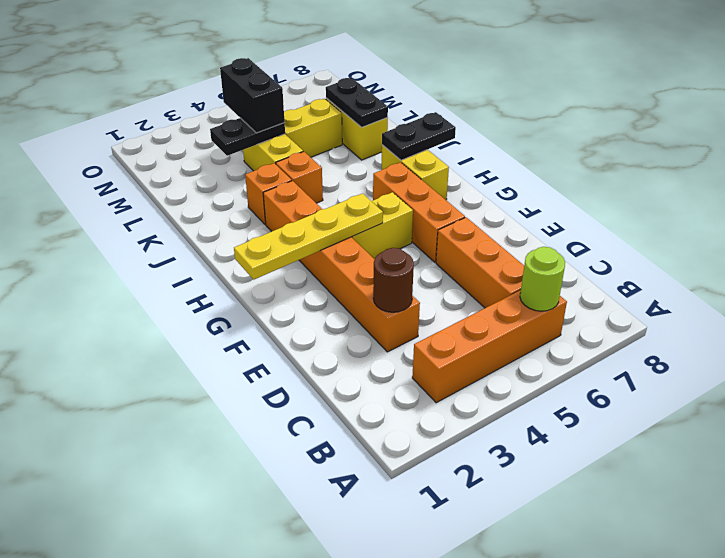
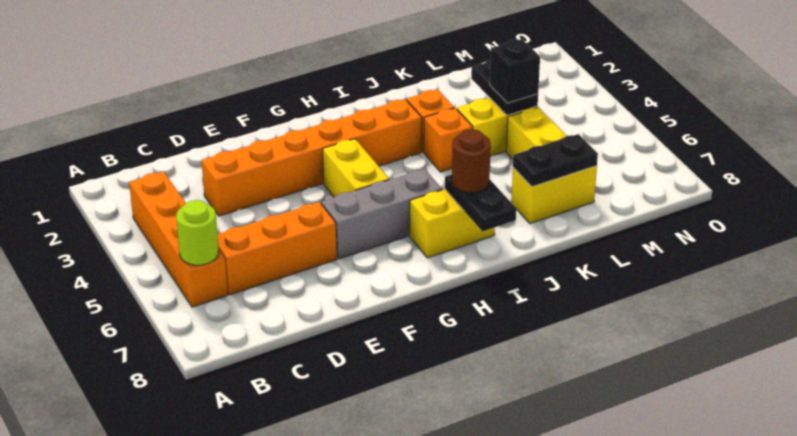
brown 1x1 round brick [373,248,414,312] -> brown 1x1 round brick moved to [452,129,491,193]
orange 1x3 brick [373,162,465,262] -> grey 1x3 brick [321,169,442,259]
yellow 1x4 plate [234,193,383,279] -> none
black 1x2 brick [220,58,285,133] -> black 1x1 brick [490,39,540,103]

